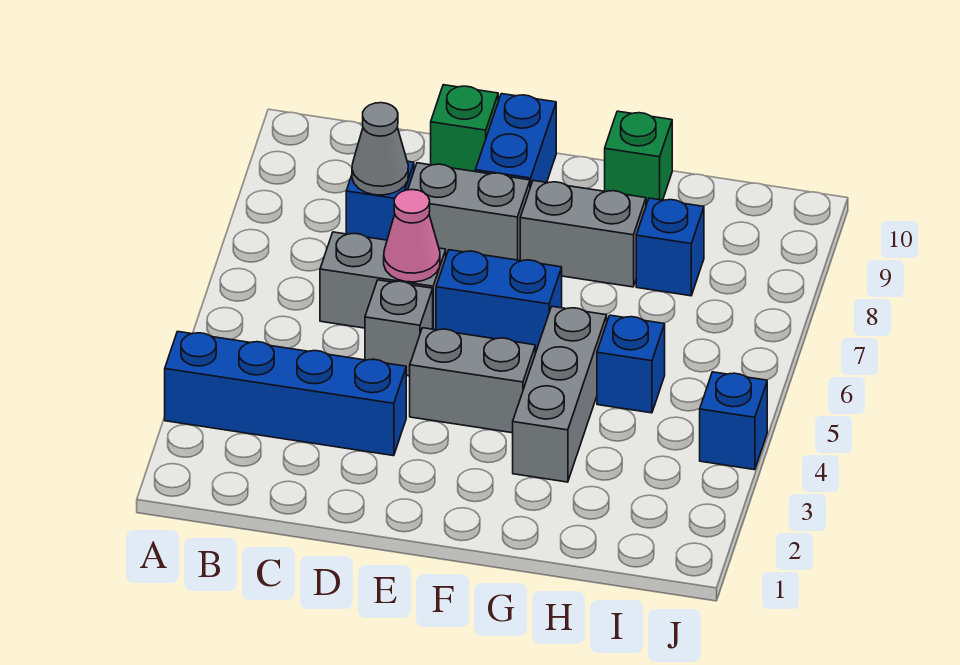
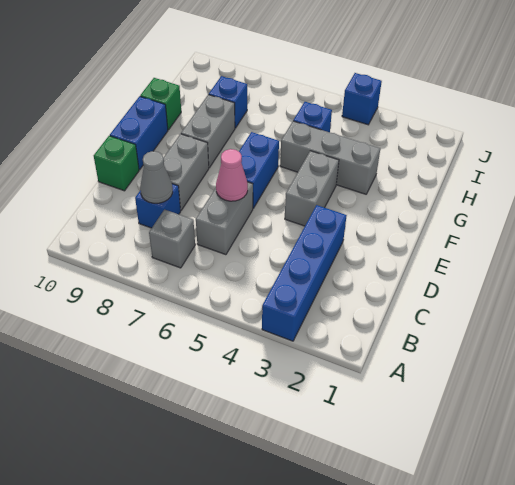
grey 1x1 brick [365,280,433,376] -> grey 1x1 brick moved to [149,210,195,268]
blue 1x2 brick [475,94,556,187] -> blue 1x2 brick turned to [110,96,168,170]

